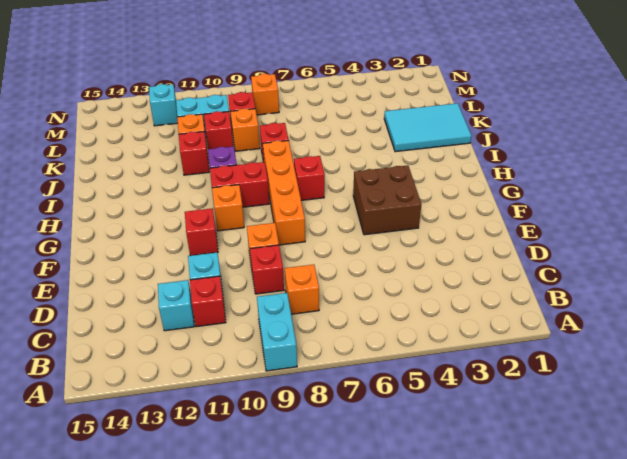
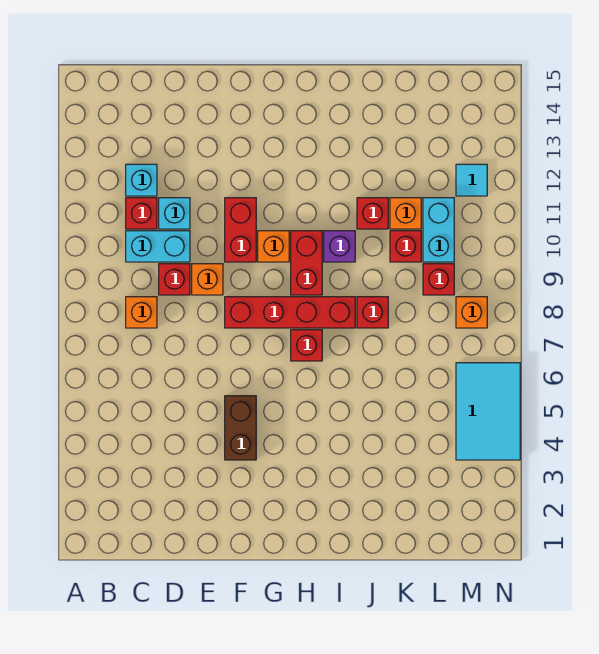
cyan 1x2 brick [257,293,297,371] -> cyan 1x2 brick moved to [126,231,190,262]
brown 2x2 brick [353,165,422,235] -> brown 1x2 brick [225,396,256,460]
orange 1x4 brick [263,141,305,245] -> red 1x4 brick [225,297,355,328]
red 1x1 brick [185,208,218,256] -> red 1x2 brick [225,198,256,262]
cyan 2x3 tile [384,103,471,152] -> cyan 2x3 tile moved to [456,363,520,460]
orange 1x1 brick [230,109,260,151] -> none
cyan 1x1 brick [149,84,178,126] -> cyan 1x1 tile [456,164,487,196]

